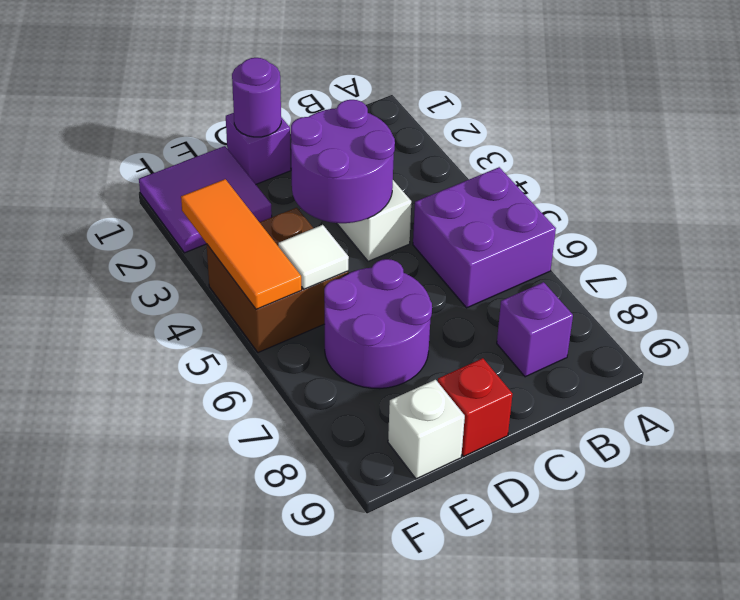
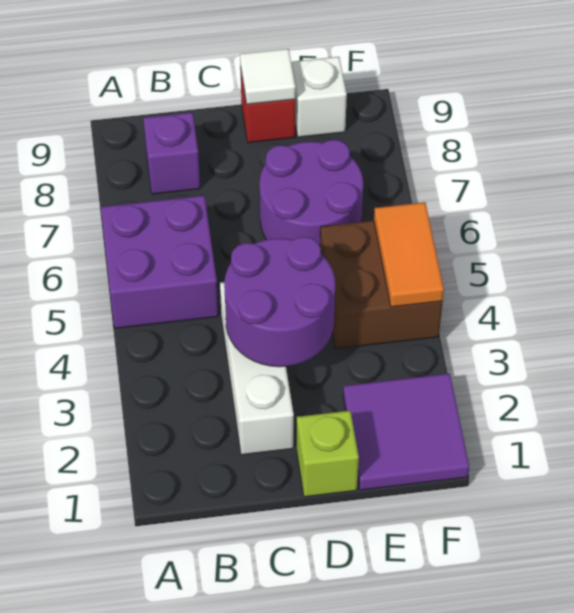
purple 1x1 brick [226,113,291,184] -> lime 1x1 brick [297,411,359,497]
purple 1x1 round brick [232,58,281,137] -> none
white 1x1 tile [278,225,349,289] -> white 1x1 tile moved to [240,49,296,104]
orange 1x3 tile [181,179,302,309] -> orange 1x2 tile [374,202,444,307]

